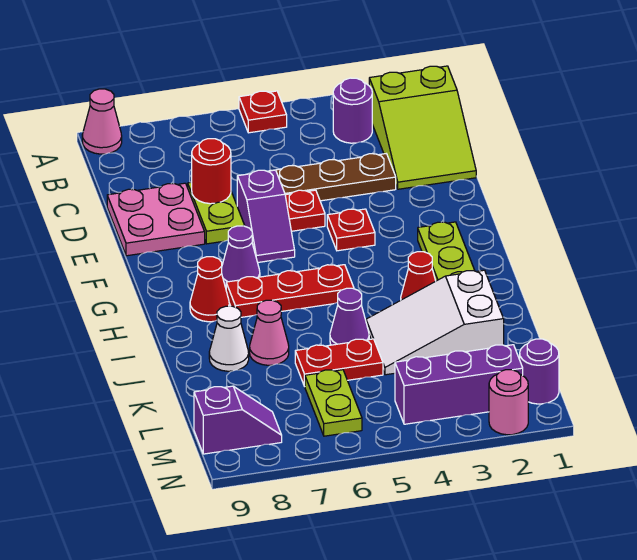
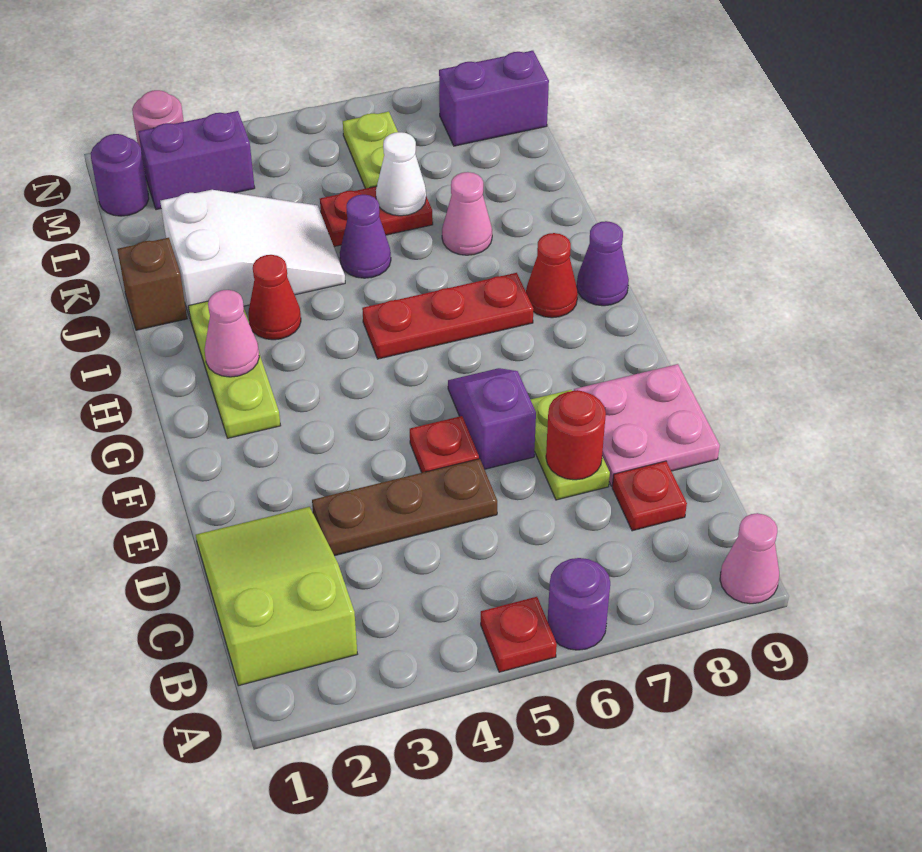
purple 1x1 round brick [333,78,372,143] -> purple 1x1 round brick moved to [548,558,610,650]
red 1x1 plate [327,209,375,251] -> red 1x1 plate moved to [612,461,687,531]
purple 1x1 cone [222,226,260,287] -> purple 1x1 cone moved to [577,221,629,306]
none -> pink 1x1 cone [205,290,259,377]
none -> brown 1x1 brick [117,238,187,330]
white 1x1 cone [209,306,249,371] -> white 1x1 cone moved to [376,132,426,216]
purple 1x3 brick [395,345,523,424] -> purple 1x2 brick [138,111,255,210]
purple 1x2 slope [194,386,282,454] -> purple 1x2 brick [439,51,549,146]

